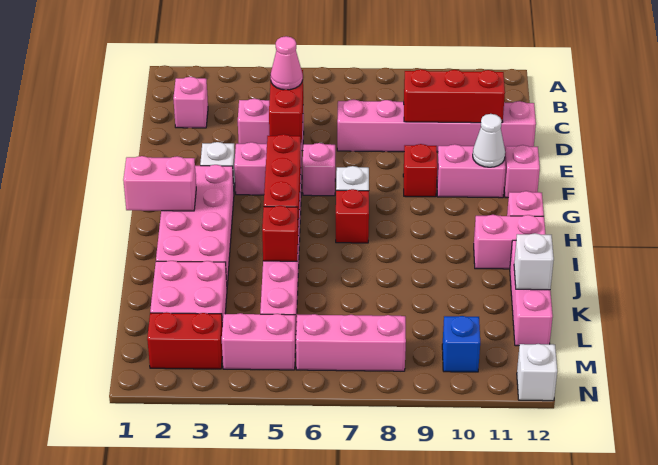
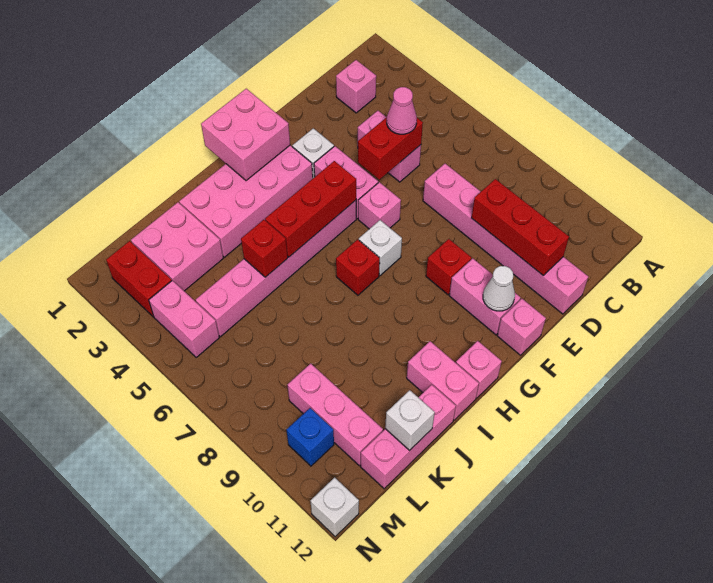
pink 1x2 brick [123,156,196,211] -> pink 2x2 brick [201,89,290,181]
pink 1x3 brick [296,314,406,371] -> pink 1x3 brick moved to [287,363,383,466]

